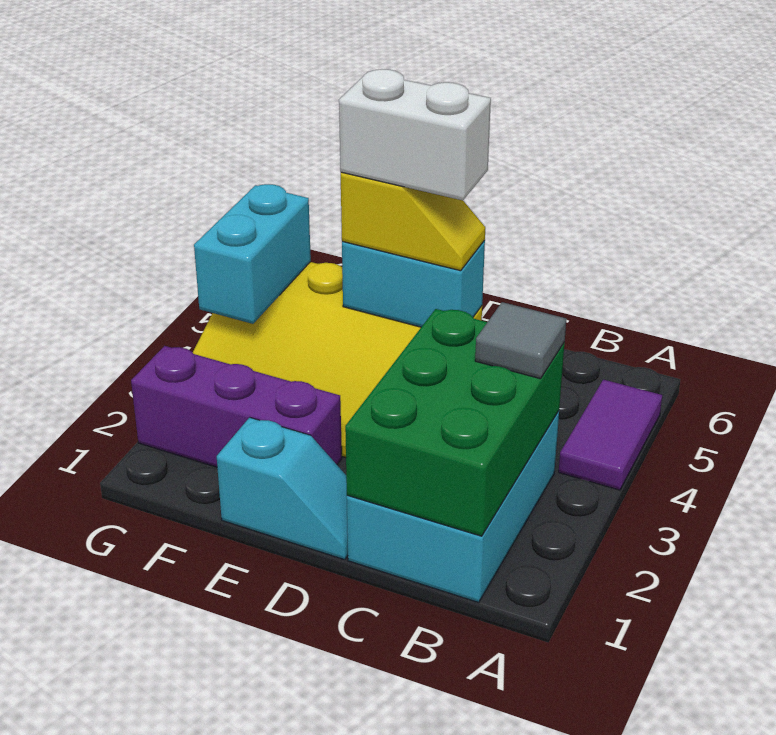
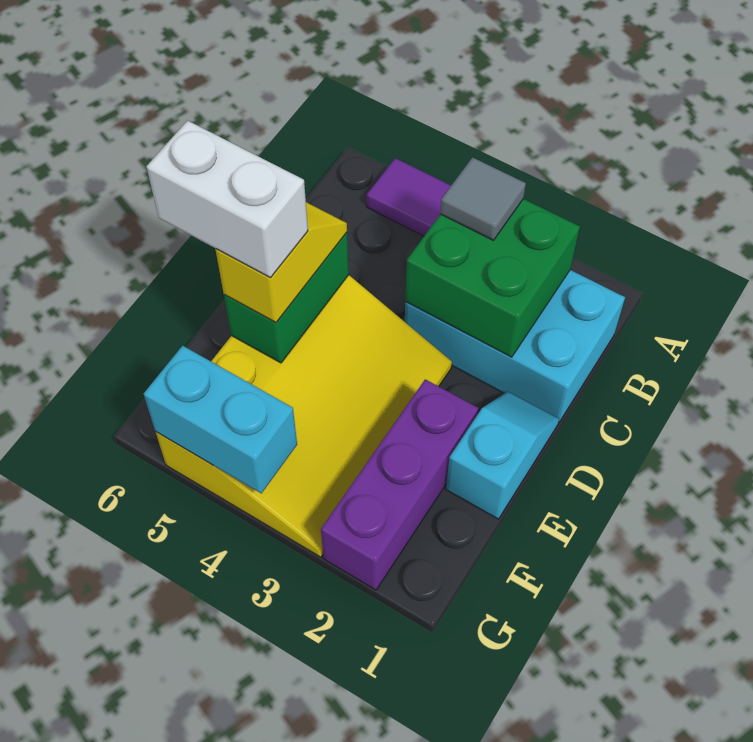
green 2x3 brick [345,309,565,536] -> green 2x2 brick [405,199,580,357]
cyan 1x2 brick [342,240,485,327] -> green 1x2 brick [224,233,349,363]
white 1x2 brick [339,69,491,200] -> white 1x2 brick turned to [146,121,308,278]

